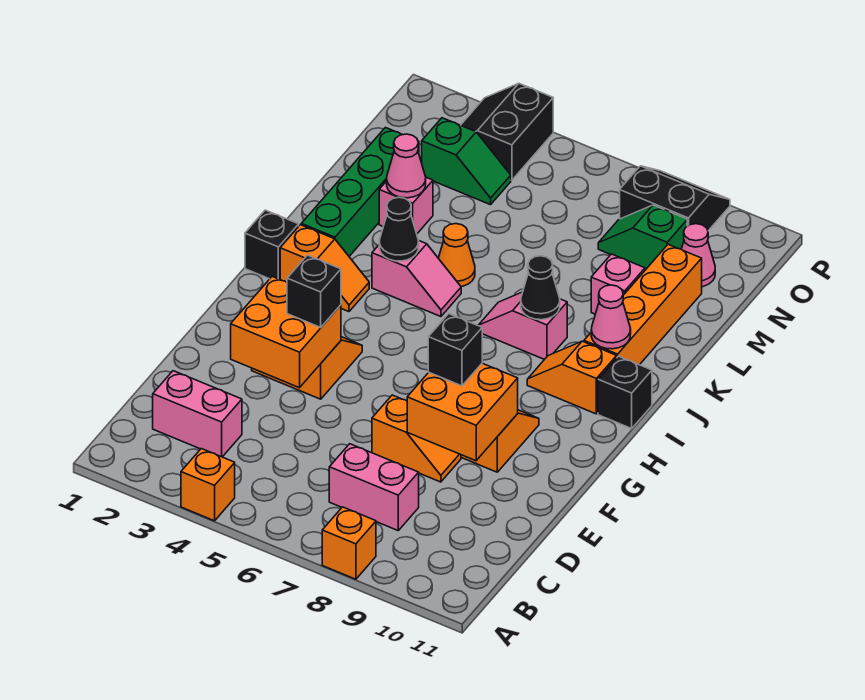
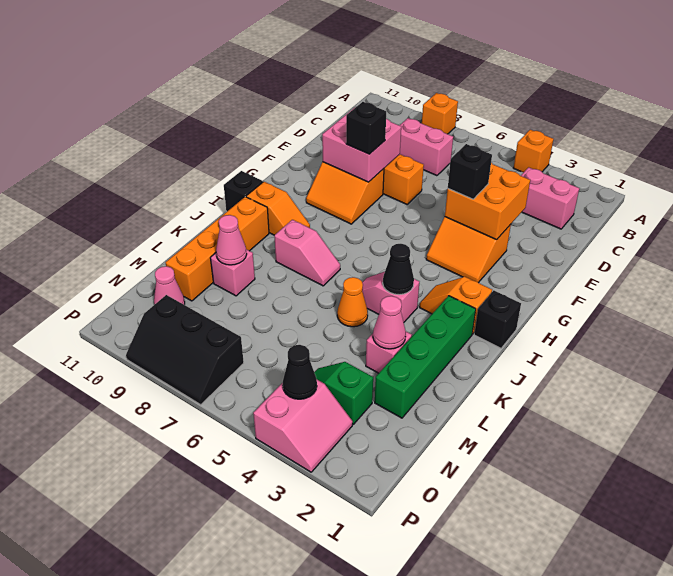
orange 2x2 brick [407,363,518,461] -> pink 2x2 brick [322,107,401,182]
black 1x1 cone [521,256,560,320] -> black 1x1 cone moved to [283,345,317,399]
pink 1x1 cone [591,285,631,349] -> pink 1x1 cone moved to [216,215,247,265]
green 1x2 slope [598,205,687,269] -> none
black 2x2 slope [461,84,553,180] -> pink 2x2 slope [253,380,353,472]
black 2x2 slope [620,166,730,231] -> black 2x3 slope [126,295,244,405]

